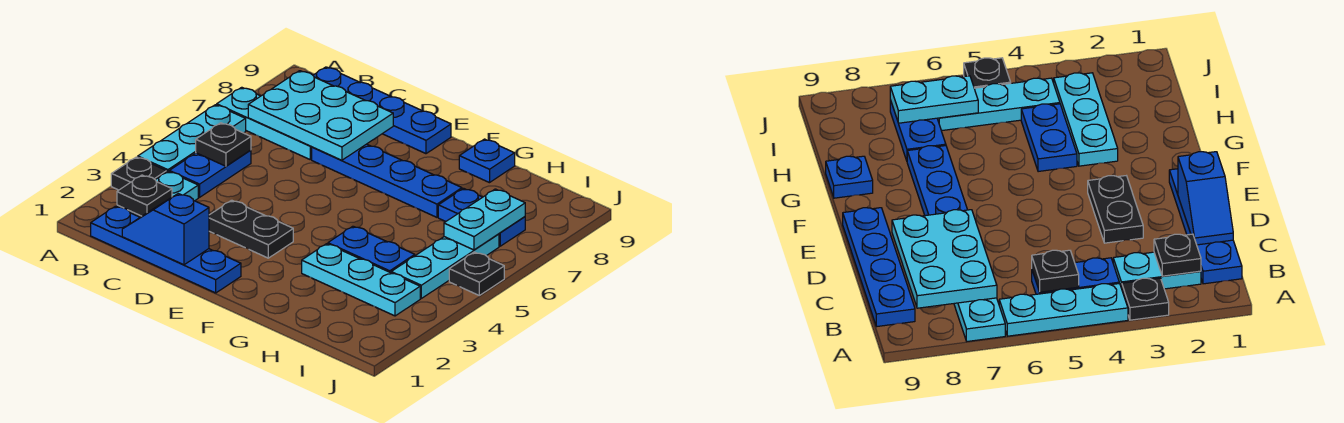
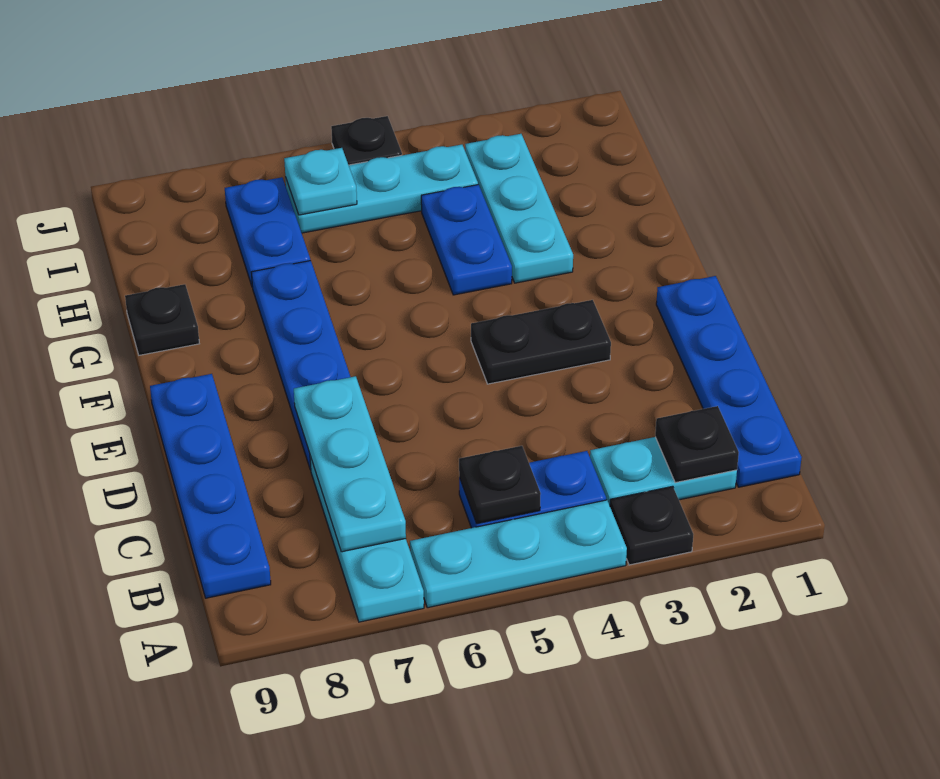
cyan 2x3 plate [248,71,393,160] -> cyan 1x3 plate [294,376,406,552]
blue 1x2 slope [122,194,209,265] -> none
black 1x2 plate [209,200,293,258] -> black 1x2 plate turned to [471,300,611,384]
blue 1x1 plate [459,139,515,183] -> black 1x1 plate [125,284,199,355]
cyan 1x2 plate [444,189,525,250] -> cyan 1x1 plate [284,148,357,215]

